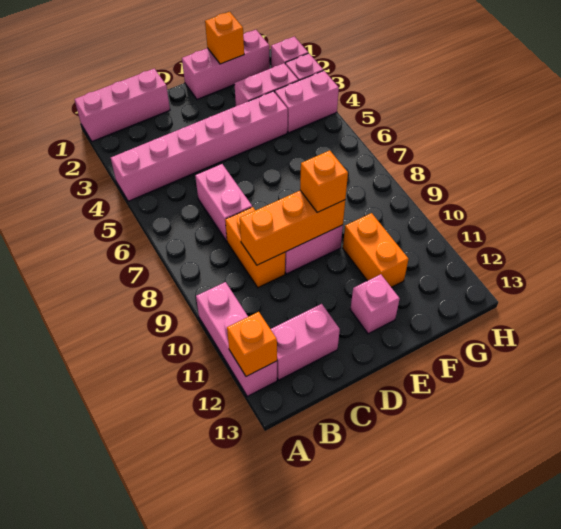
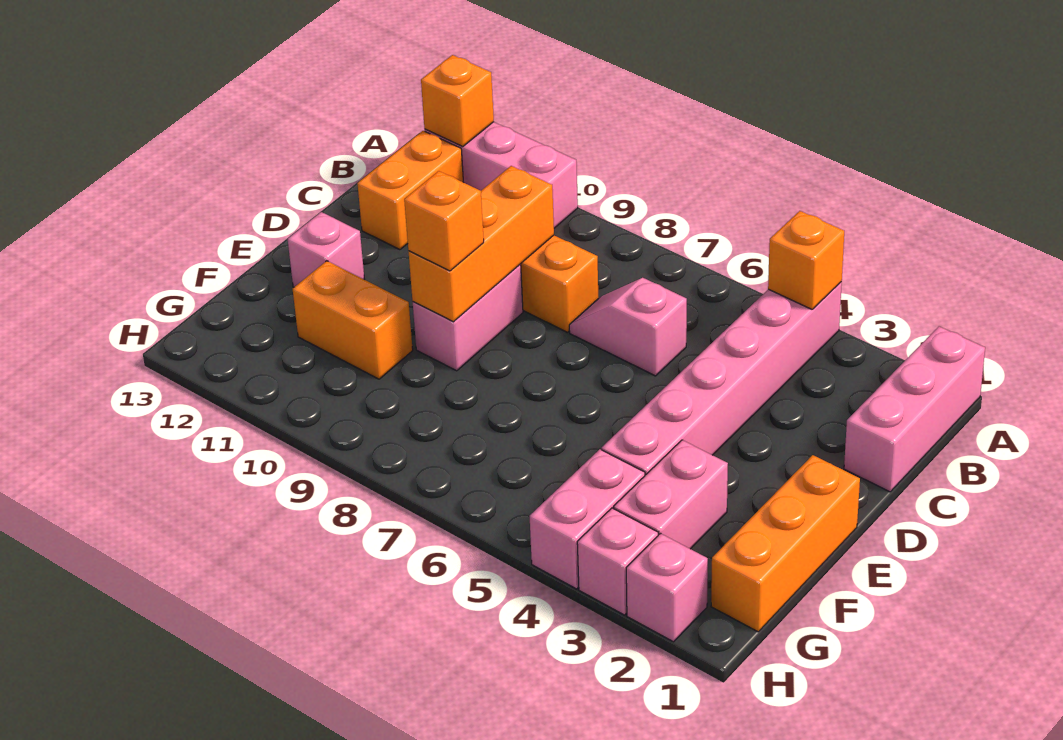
pink 1x2 brick [271,304,340,380] -> orange 1x2 brick [357,131,463,250]
pink 1x2 brick [195,164,252,241] -> pink 1x2 slope [569,278,687,376]
pink 1x3 brick [182,30,270,99] -> orange 1x3 brick [711,455,860,632]
orange 1x1 brick [205,12,244,64] -> orange 1x1 brick moved to [768,211,844,309]

